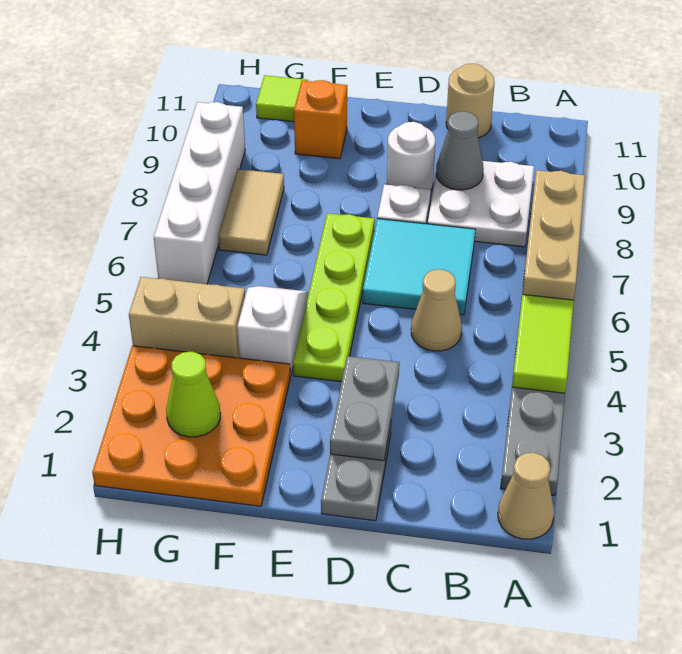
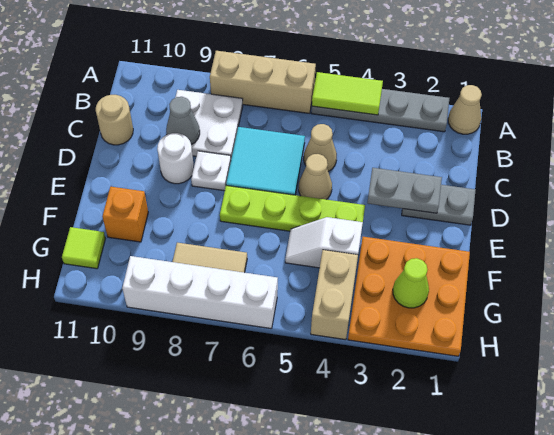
none -> tan 1x1 cone [299,154,332,200]

